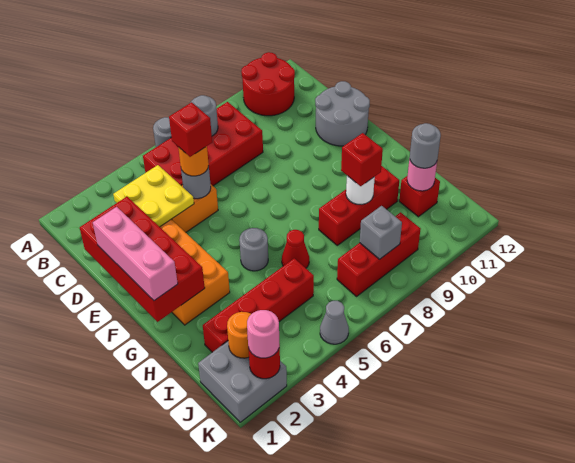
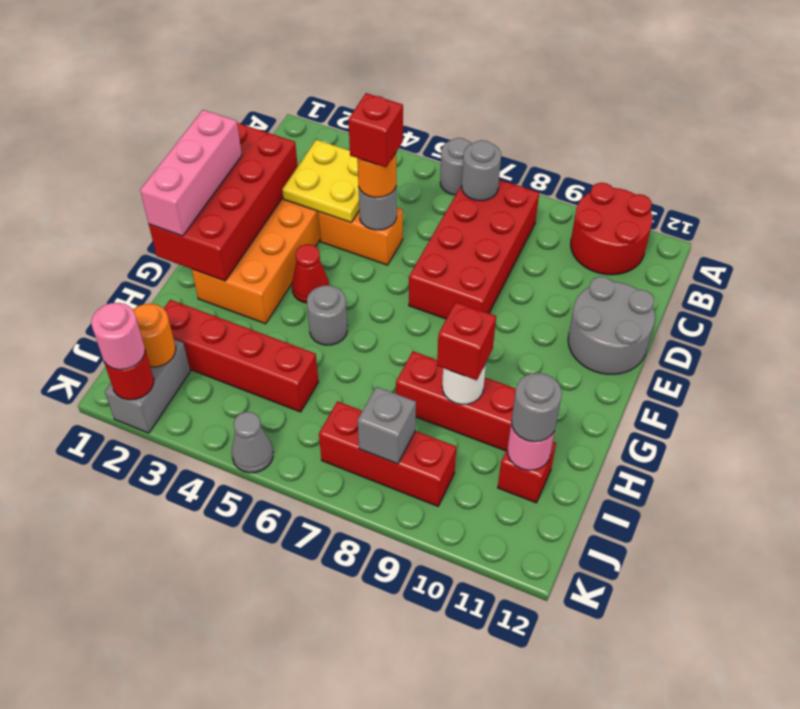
red 2x4 brick [143,102,263,186] -> red 2x4 brick turned to [409,180,539,319]
red 1x1 cone [282,230,309,268] -> red 1x1 cone moved to [292,244,329,303]
grey 2x2 brick [198,341,287,422] -> grey 1x2 brick [105,339,190,433]

